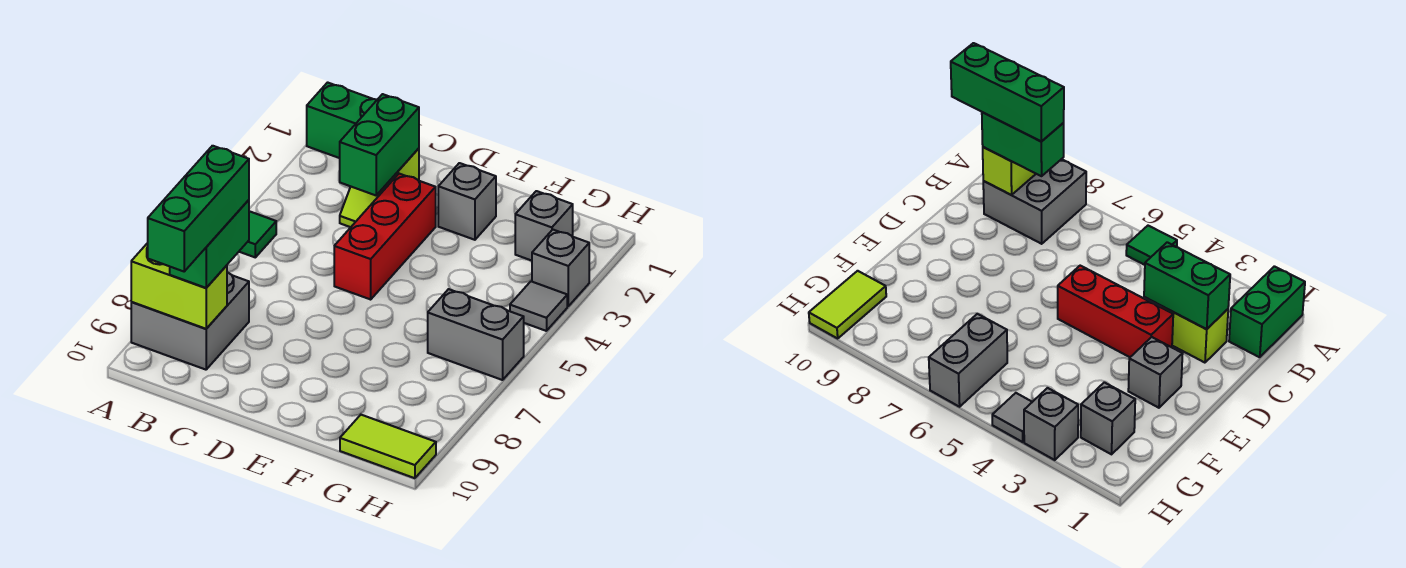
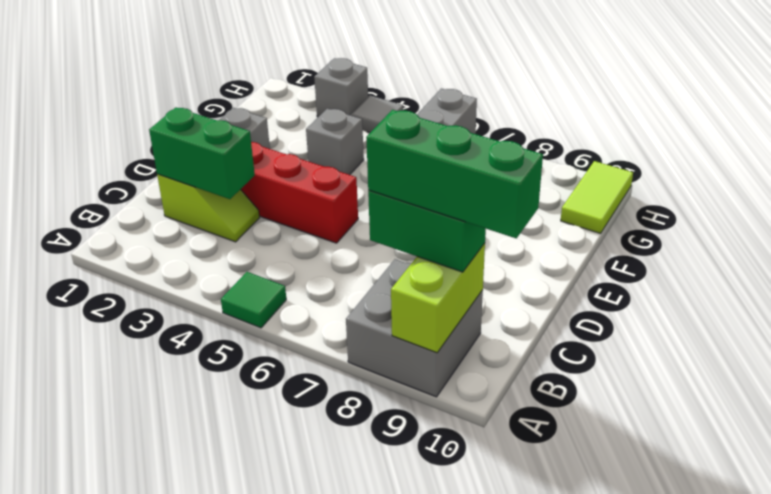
green 1x2 brick [307,82,377,158] -> none
grey 1x1 brick [515,191,573,261] -> grey 1x1 brick moved to [306,108,364,175]

